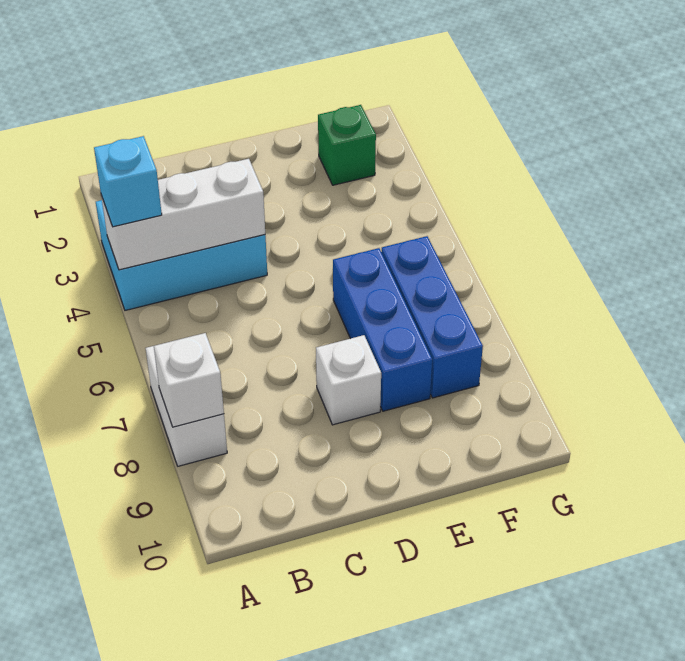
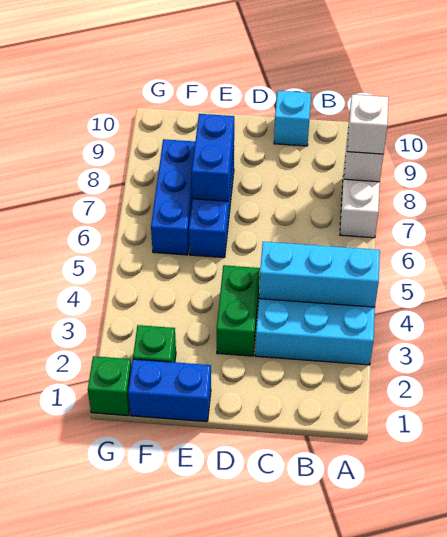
white 1x3 brick [101,159,265,270] -> cyan 1x3 brick [259,242,380,307]
cyan 1x1 brick [94,136,162,227] -> cyan 1x1 brick moved to [274,91,311,146]
none -> green 1x2 brick [217,265,260,356]
white 1x1 brick [316,335,381,425] -> white 1x1 brick moved to [347,94,389,154]
none -> blue 1x2 brick [128,359,211,422]
none -> blue 1x2 brick [192,114,234,201]
none -> green 1x1 brick [88,356,132,415]

